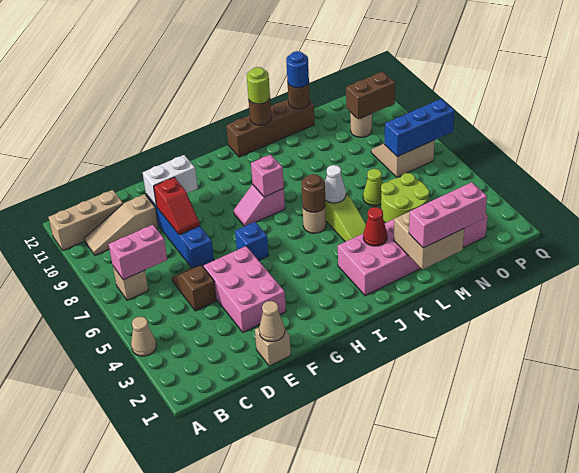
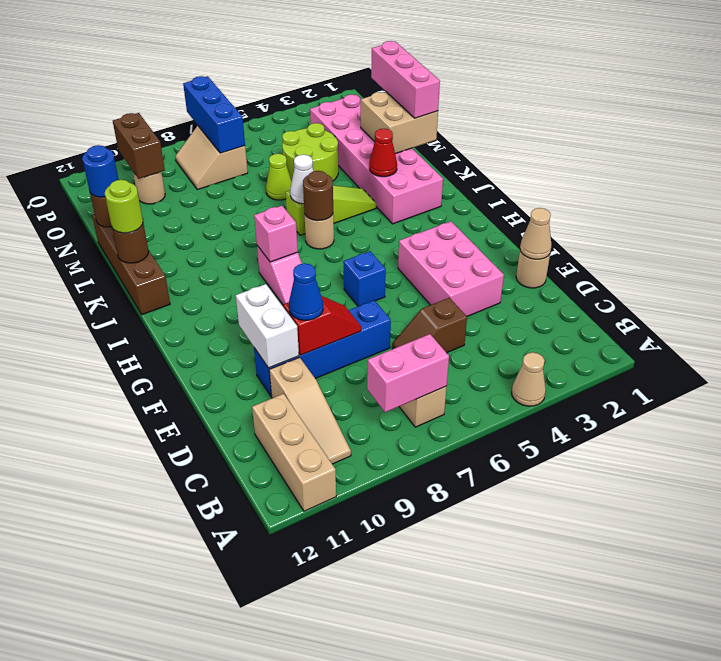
pink 1x2 brick [109,225,167,280] -> pink 1x2 brick turned to [367,334,449,412]
tan 1x1 brick [255,328,291,366] -> tan 1x1 round brick [516,250,550,288]
pink 2x3 brick [204,246,286,332] -> pink 2x3 brick turned to [398,221,504,316]
none -> blue 1x1 cone [289,263,323,320]

